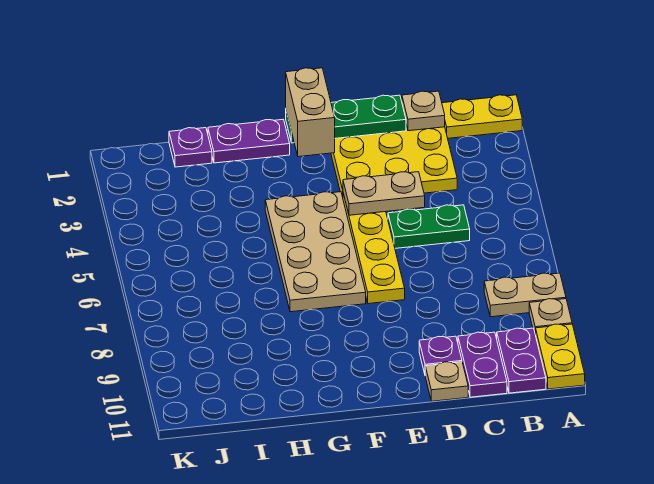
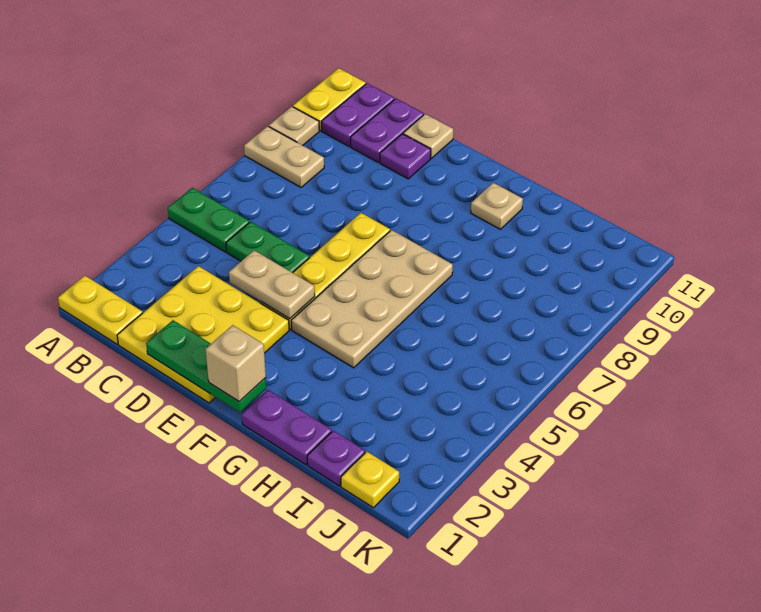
none -> green 1x2 plate [168,188,249,252]
tan 1x1 plate [402,91,445,131] -> tan 1x1 plate moved to [471,183,523,229]
tan 1x2 brick [286,68,335,157] -> tan 1x1 brick [206,325,266,401]
none -> yellow 1x1 plate [341,452,399,508]

